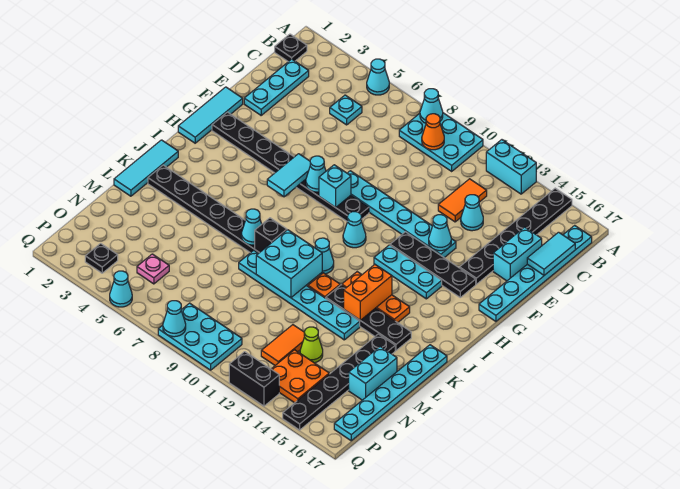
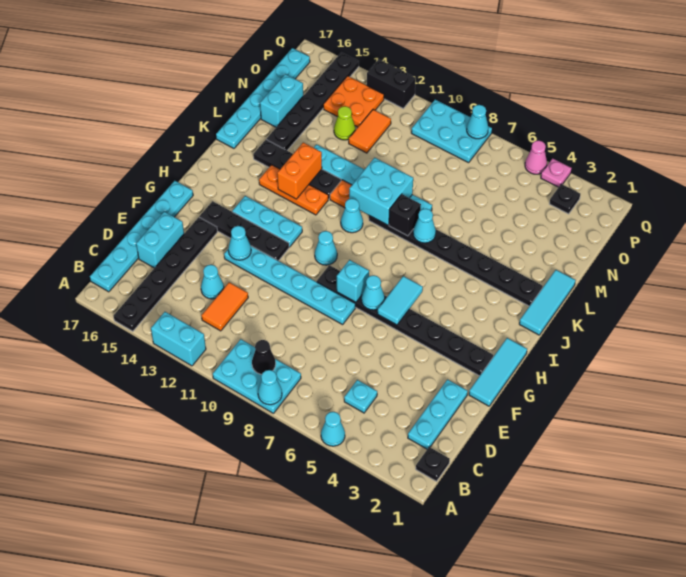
orange 1x1 cone [422,114,444,150] -> black 1x1 cone [252,340,276,374]
cyan 1x2 tile [527,232,575,275] -> none
pink 1x1 plate [137,254,169,284] -> pink 1x1 plate moved to [541,158,571,187]
cyan 1x1 cone [110,271,132,307] -> pink 1x1 cone [525,140,547,174]

